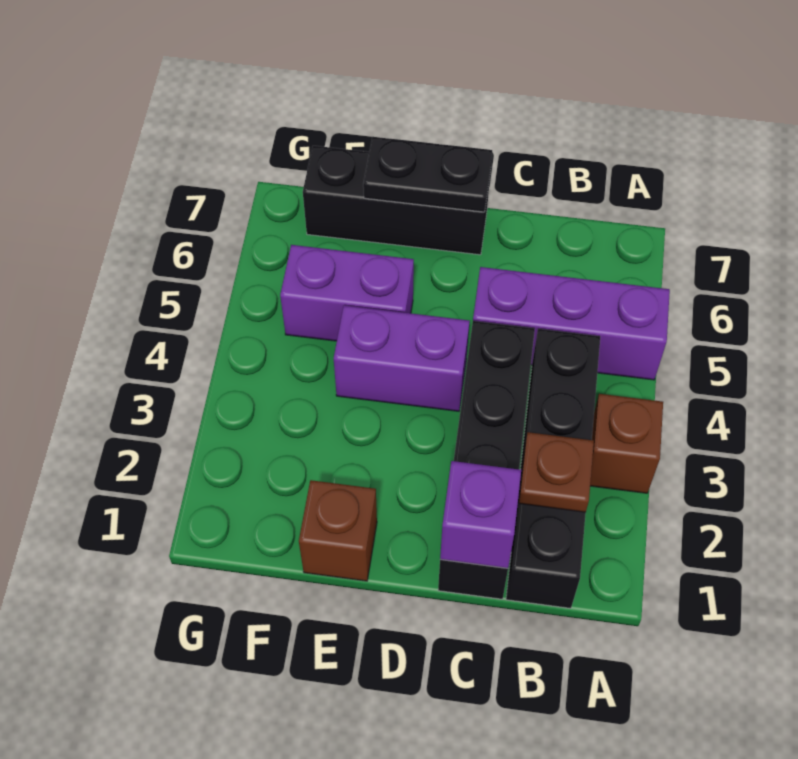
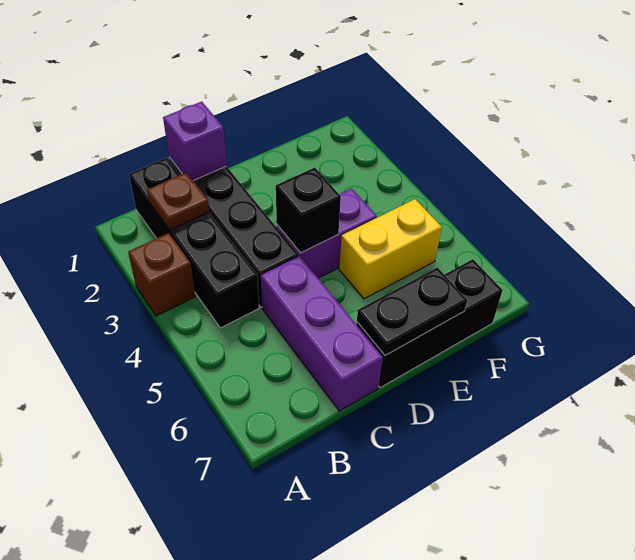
purple 1x3 brick [473,267,670,380] -> purple 1x3 brick turned to [261,256,383,411]
none -> black 1x1 brick [276,168,341,253]
brown 1x1 brick [299,480,377,581] -> none
purple 1x2 brick [280,245,414,341] -> yellow 1x2 brick [339,199,442,299]

